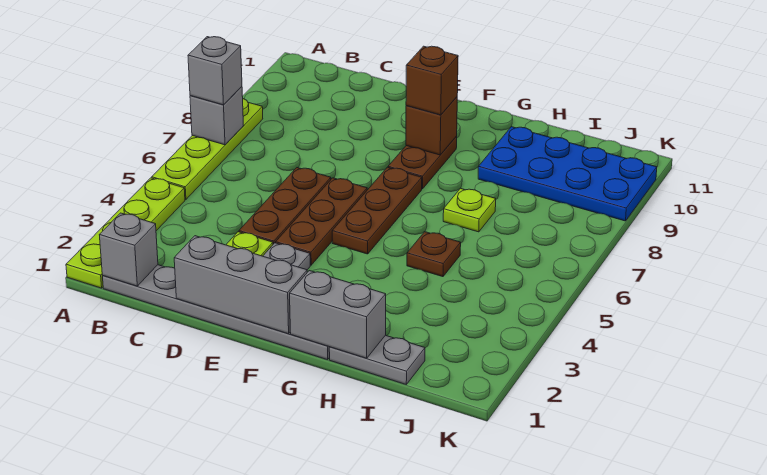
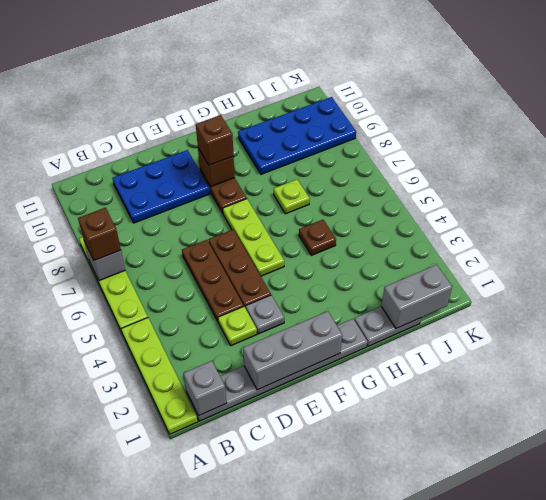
grey 1x1 brick [188,37,242,105] -> brown 1x1 brick [78,208,121,261]
none -> blue 2x3 plate [113,150,210,223]
brown 1x3 plate [332,167,422,254] -> lime 1x3 plate [223,199,284,276]
grey 1x2 brick [290,271,386,358] -> grey 1x2 brick moved to [381,265,452,328]

